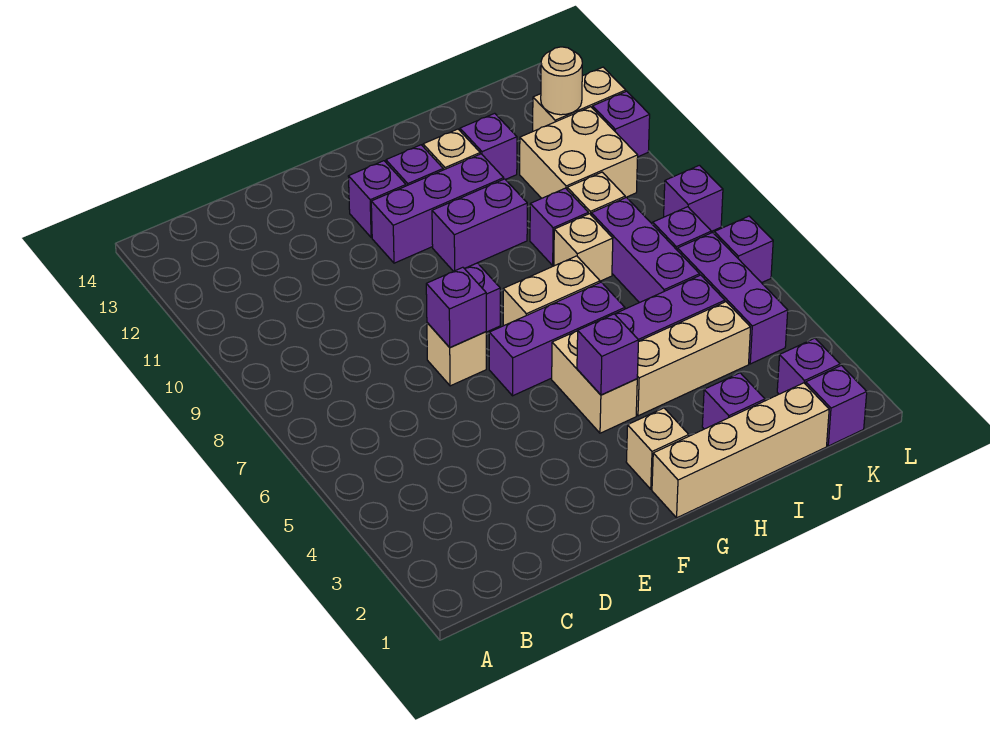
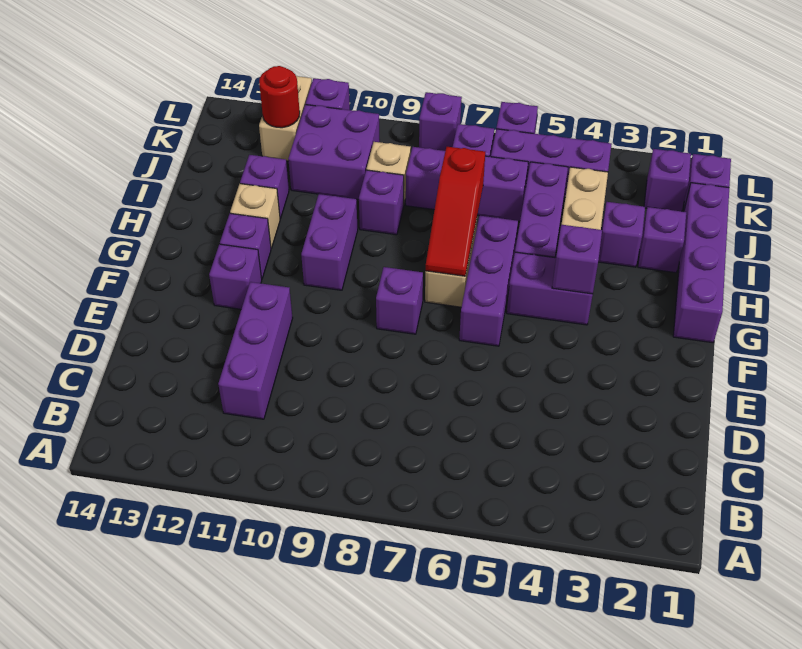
tan 1x1 brick [427,323,486,386] -> none
purple 1x1 brick [426,267,486,348] -> purple 1x1 brick moved to [598,202,645,267]
purple 1x3 brick [371,154,504,263] -> purple 1x3 brick moved to [218,282,293,419]
tan 1x4 brick [652,383,829,518] -> purple 1x4 brick [673,183,729,343]
tan 1x1 brick [626,408,689,489] -> none
tan 1x2 brick [552,331,637,433] -> purple 1x2 brick [507,252,593,325]
none -> red 1x3 slope [426,147,485,276]
tan 1x1 brick [554,214,613,281] -> none
tan 2x2 brick [520,107,638,198] -> purple 2x2 brick [288,105,380,199]
tan 1x1 round brick [541,47,582,115] -> red 1x1 round brick [259,66,300,128]

